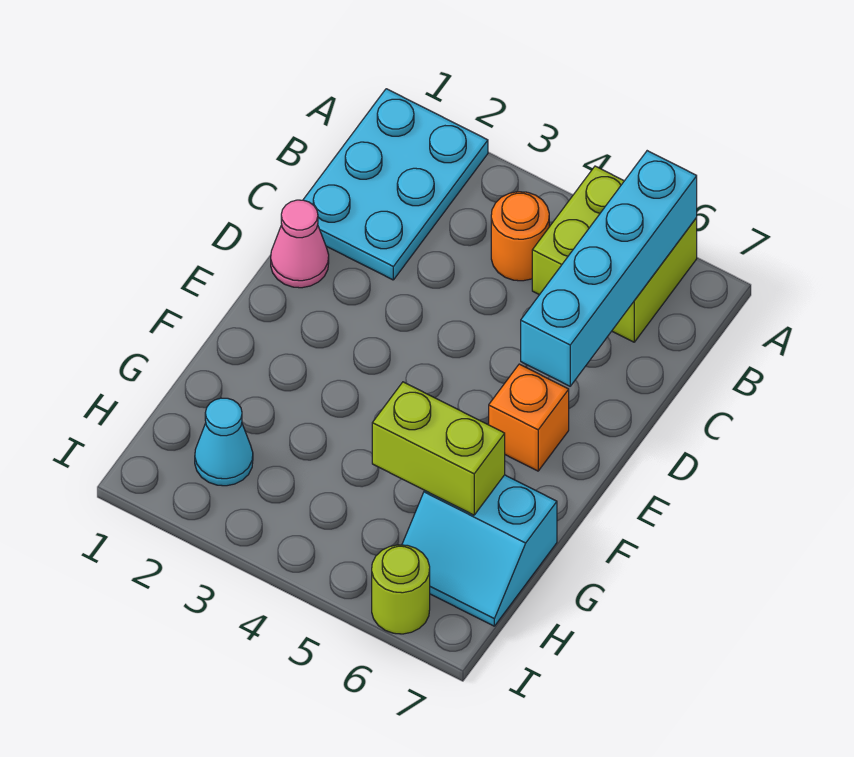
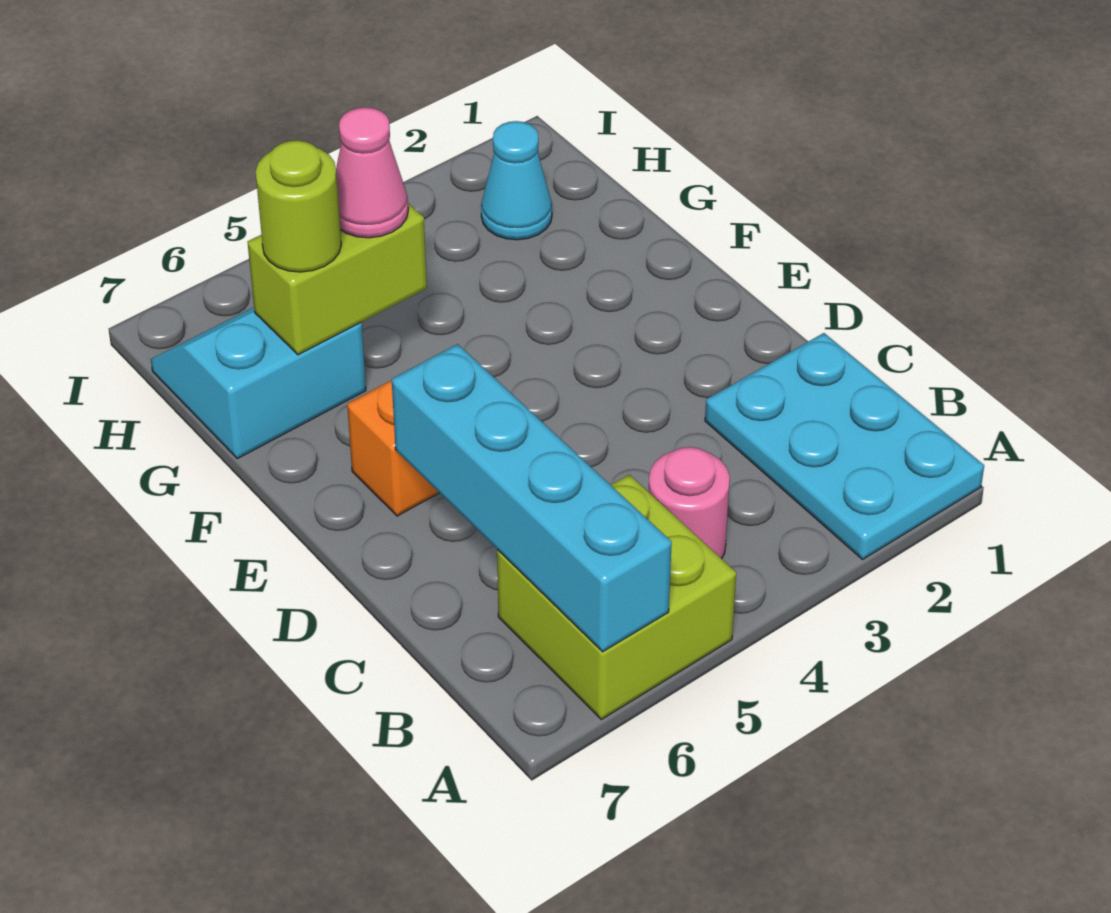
orange 1x1 round brick [491,192,549,281] -> pink 1x1 round brick [649,447,730,559]
pink 1x1 cone [271,200,329,288] -> pink 1x1 cone moved to [336,107,408,238]
lime 1x1 round brick [372,545,430,634] -> lime 1x1 round brick moved to [256,140,341,272]

